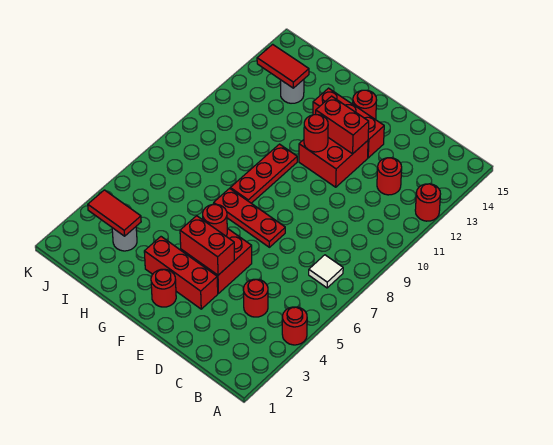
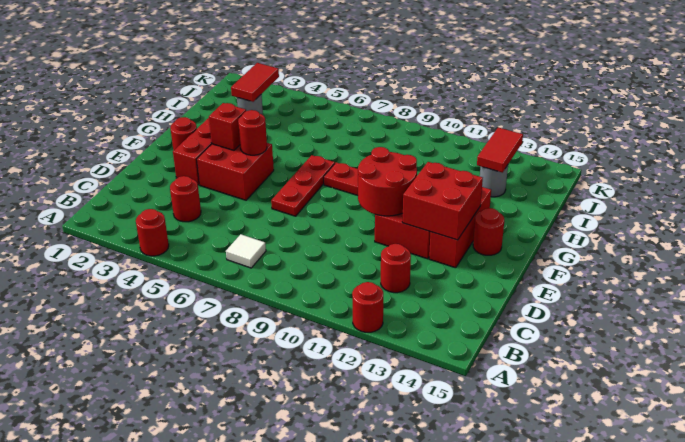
red 1x2 brick [180,216,234,275] -> red 1x1 brick [209,103,246,150]
red 1x2 brick [316,96,369,154] -> red 2x2 brick [402,162,483,240]
red 1x1 round brick [304,115,328,152] -> red 2x2 round brick [358,147,417,216]

